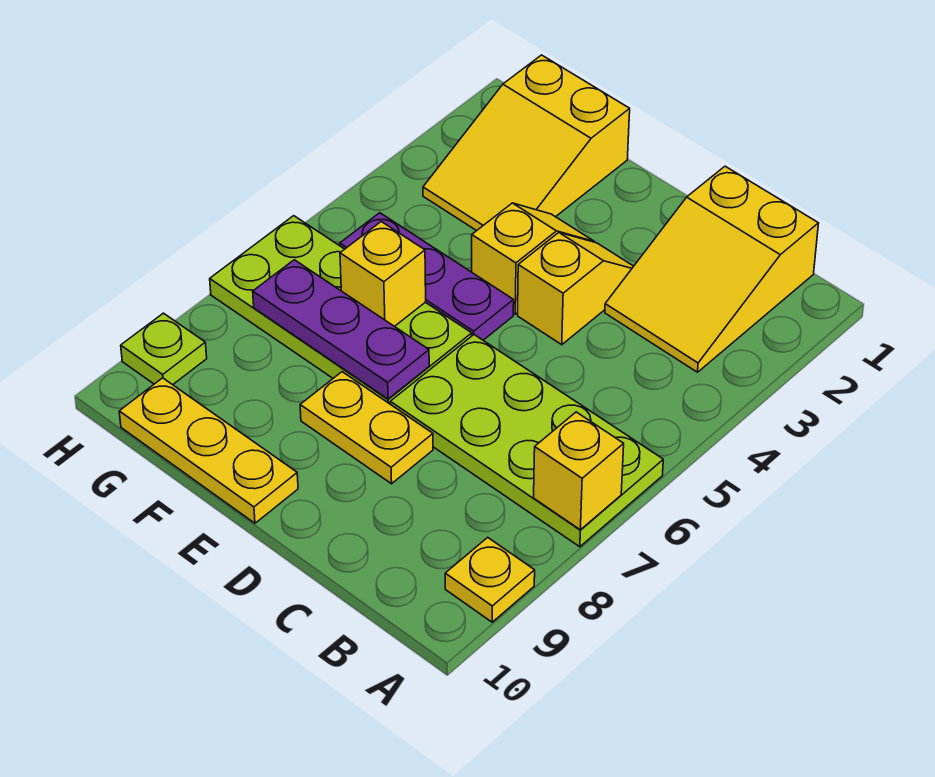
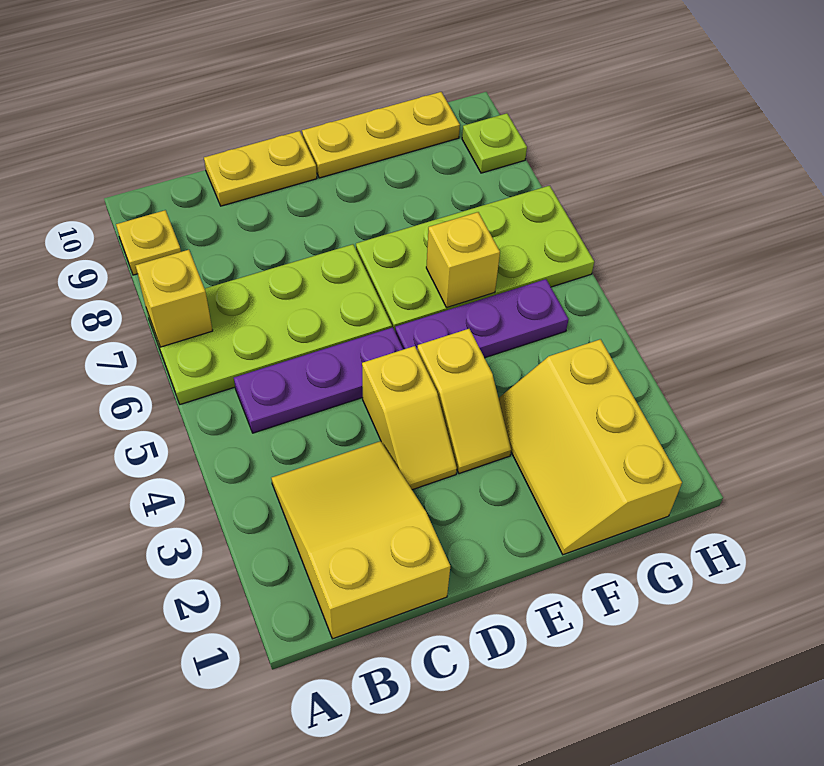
yellow 1x2 plate [300,372,433,484] -> yellow 1x2 plate moved to [204,131,317,206]
purple 1x3 plate [253,260,429,399] -> purple 1x3 plate moved to [234,327,403,433]
yellow 2x3 slope [423,55,630,231] -> yellow 2x3 slope turned to [499,339,682,555]

